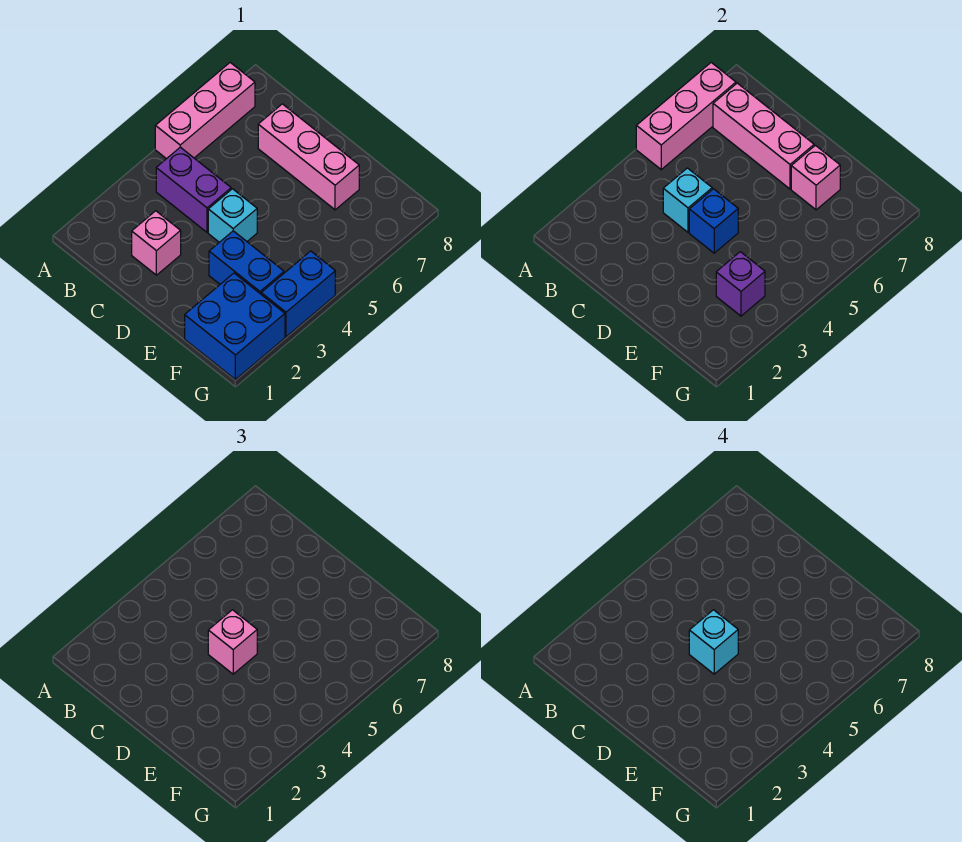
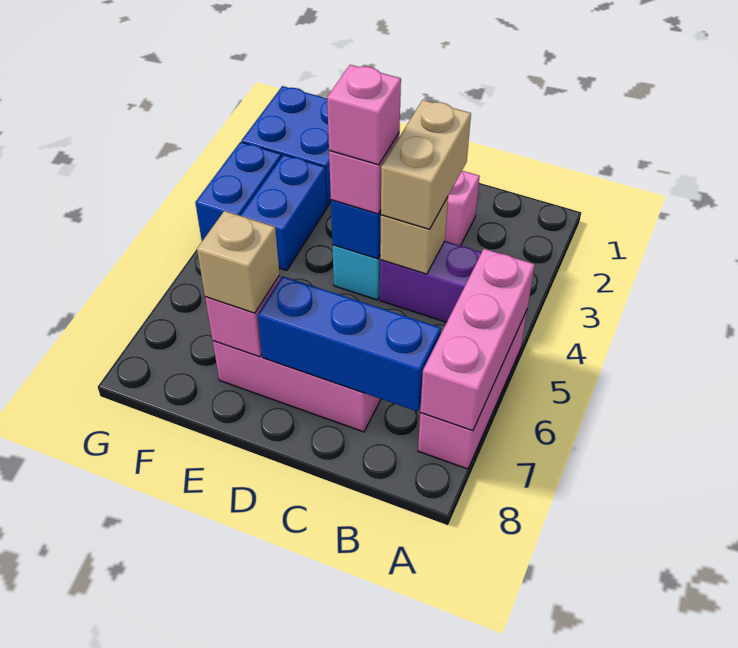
pink 1x3 brick [713,83,814,189] -> blue 1x3 brick [258,276,441,411]
none -> tan 1x2 brick [381,100,471,229]
cyan 1x1 brick [663,168,712,232] -> tan 1x1 brick [380,197,448,274]
cyan 1x1 brick [689,610,738,674] -> pink 1x1 brick [327,65,401,165]
blue 1x2 brick [209,231,284,294] -> blue 1x2 brick turned to [240,155,327,271]
none -> tan 1x1 brick [197,211,280,313]
purple 1x1 brick [716,252,765,316] -> none

